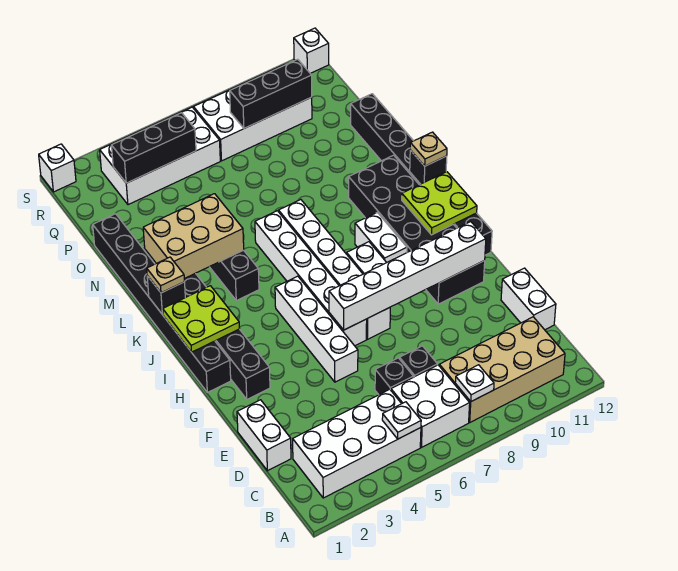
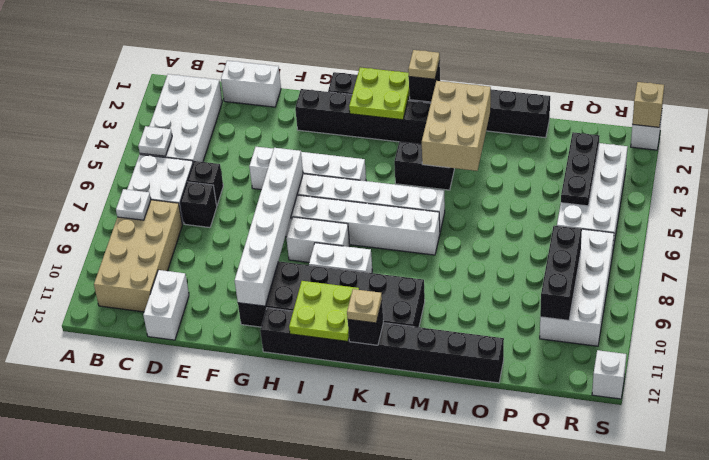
white 1x2 brick [501,268,556,330] -> white 1x2 brick turned to [143,270,189,340]
black 1x3 brick [111,113,196,183] -> black 1x3 plate [561,132,599,206]
none -> tan 1x1 brick [632,82,664,127]

